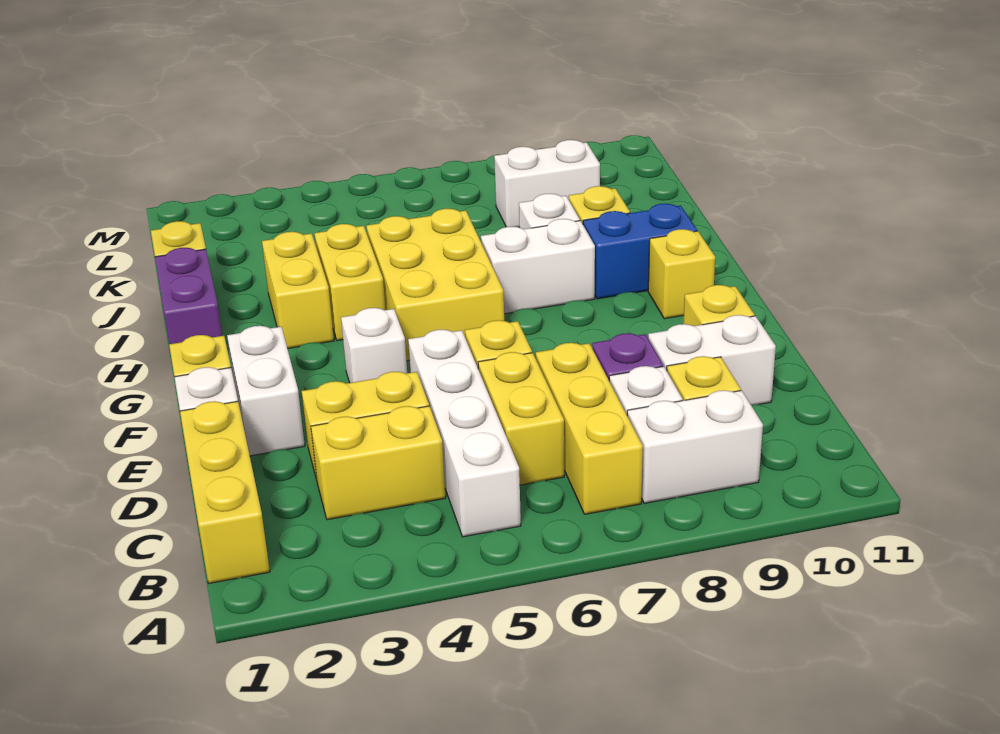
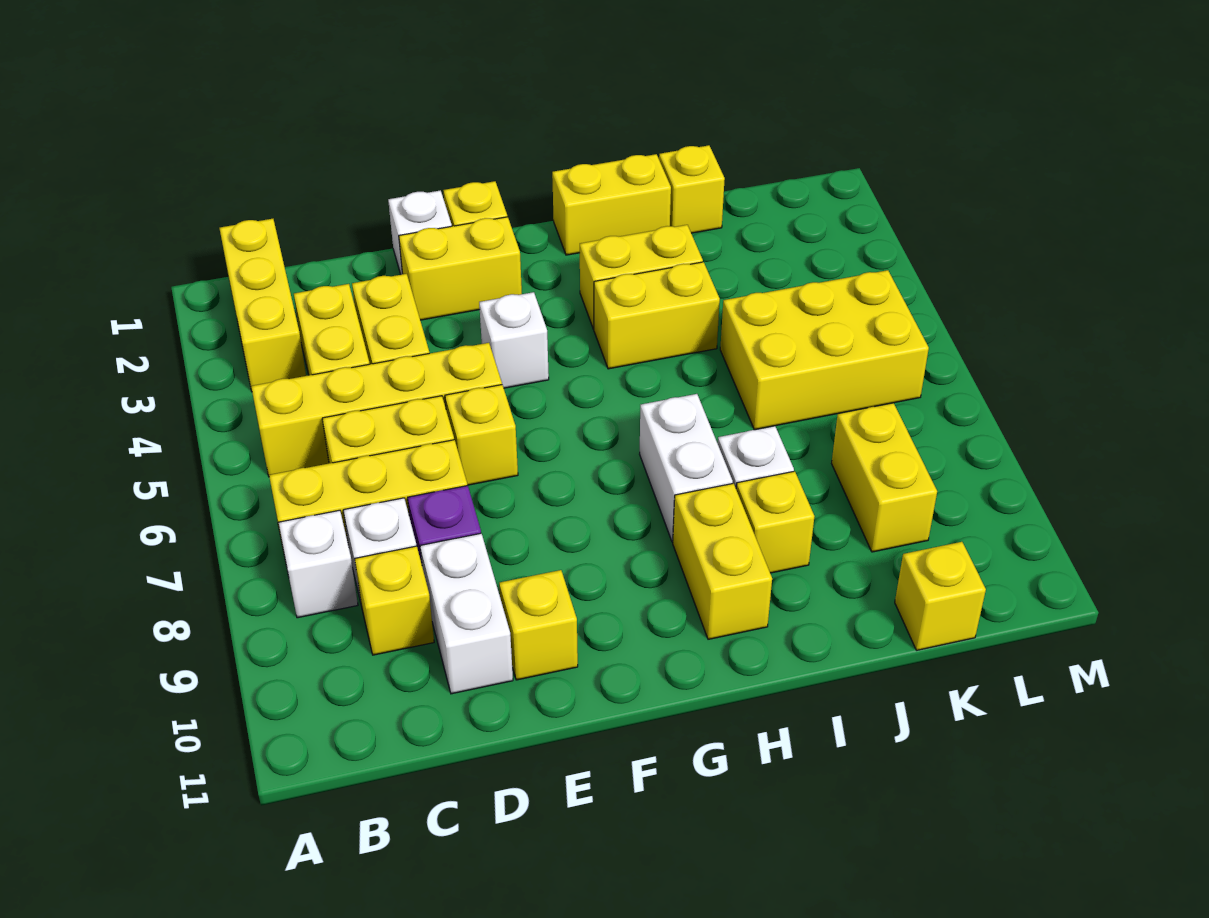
yellow 1x3 brick [180,401,270,583] -> yellow 1x3 brick turned to [219,219,306,392]
white 1x4 brick [408,330,521,537] -> yellow 1x4 brick [251,343,502,476]
white 1x2 brick [627,390,763,503] -> white 1x1 brick [279,510,358,618]
white 1x2 brick [227,326,305,456] -> yellow 1x2 brick [399,217,522,320]
yellow 2x3 brick [367,209,504,361] -> yellow 2x3 brick moved to [720,270,929,430]
yellow 1x1 brick [648,229,715,319] -> yellow 1x1 brick moved to [895,542,986,650]
purple 1x2 brick [155,248,222,344] -> yellow 1x2 brick [552,154,671,255]
blue 1x2 brick [583,203,697,299] -> yellow 1x2 brick [673,483,772,639]
white 1x2 brick [494,140,600,227] -> yellow 1x2 brick [832,403,937,552]

